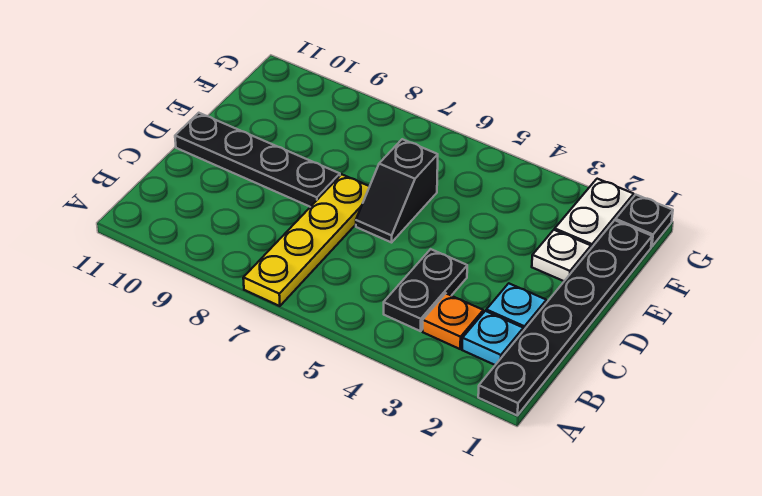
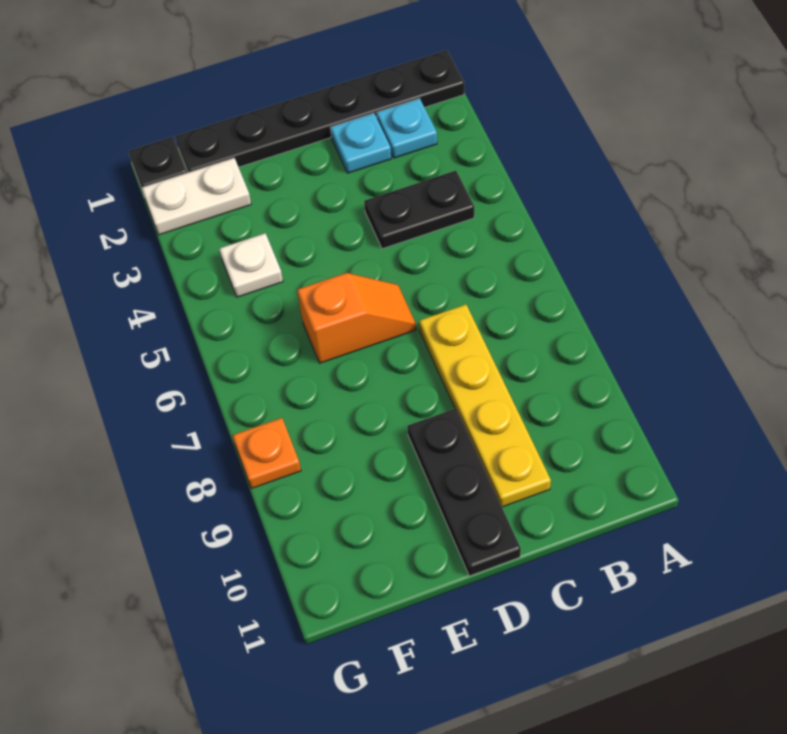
yellow 1x4 plate [243,174,370,306] -> yellow 1x4 plate turned to [419,305,551,507]
orange 1x1 plate [423,294,483,349] -> orange 1x1 plate moved to [232,418,301,489]
black 1x2 slope [356,139,438,242] -> orange 1x2 slope [297,273,416,363]
black 1x4 plate [175,113,340,207] -> black 1x3 plate [408,408,521,576]
white 1x1 plate [532,230,591,281] -> white 1x1 plate moved to [219,233,283,297]

